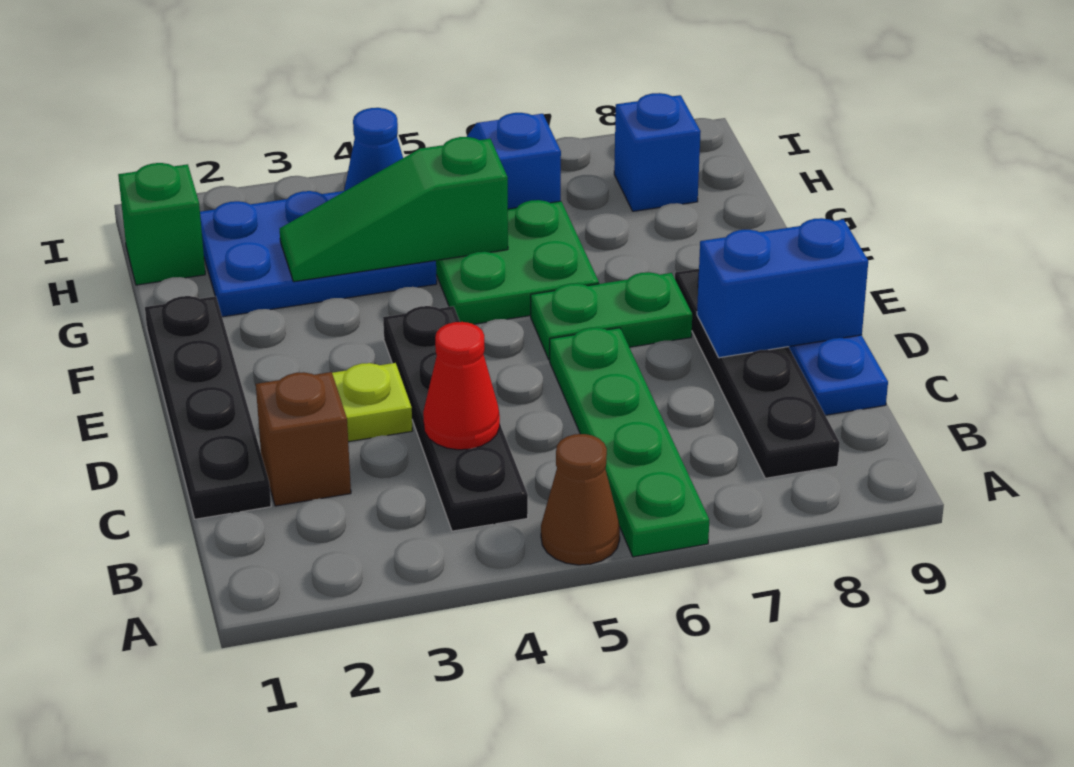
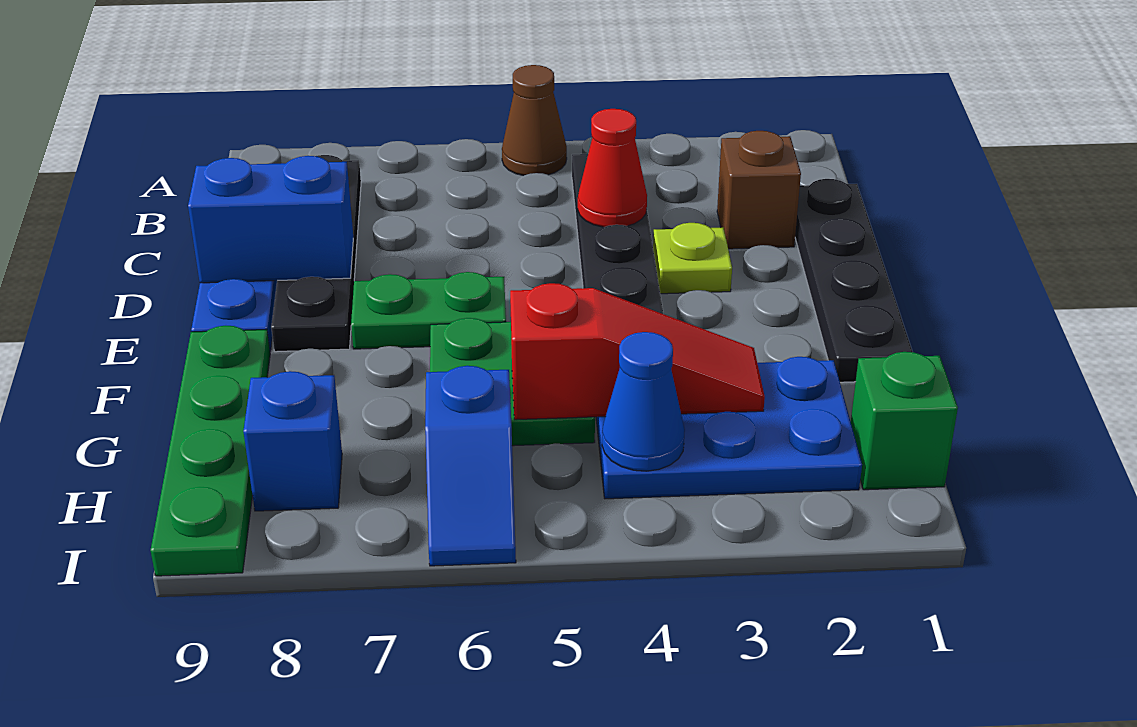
green 1x4 plate [550,328,709,557] -> green 1x4 plate moved to [151,326,270,576]
green 1x3 slope [280,137,508,282] -> red 1x3 slope [510,283,765,420]

